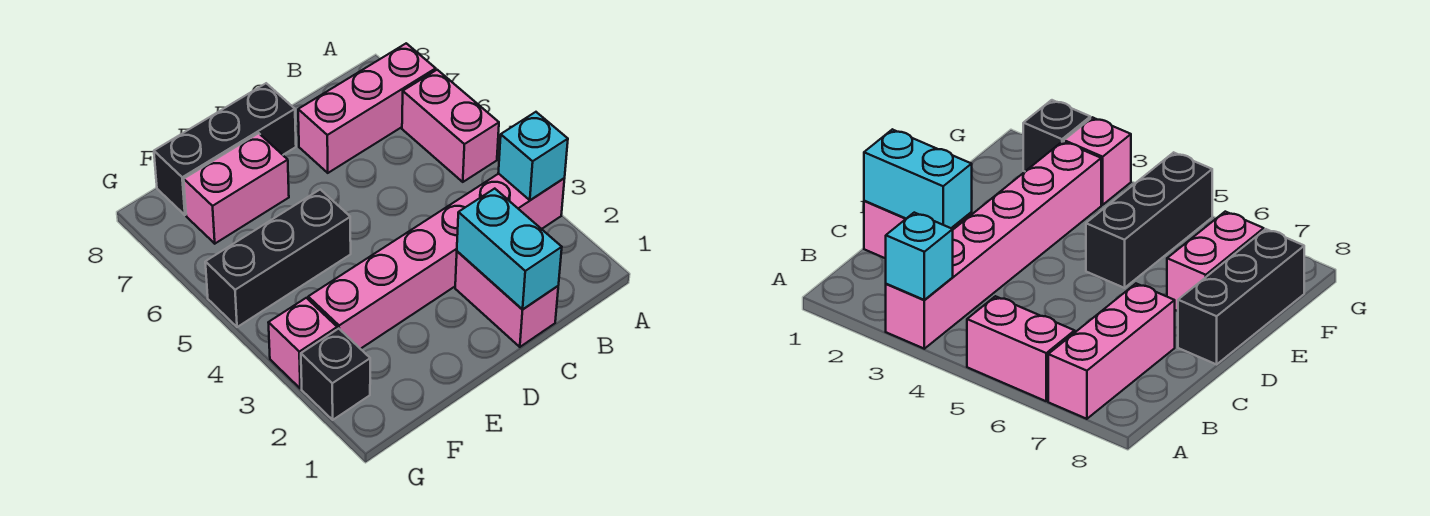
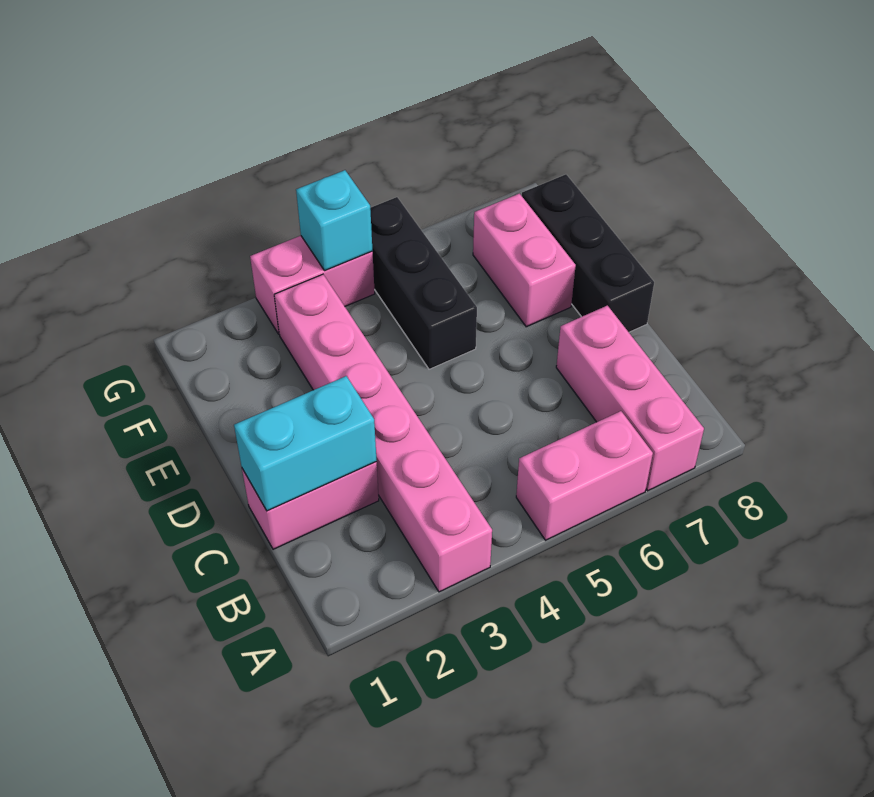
cyan 1x1 brick [498,112,568,200] -> cyan 1x1 brick moved to [296,170,373,271]
black 1x1 brick [301,329,370,420] -> none
pink 1x1 brick [268,298,337,388] -> pink 1x2 brick [250,236,375,334]

